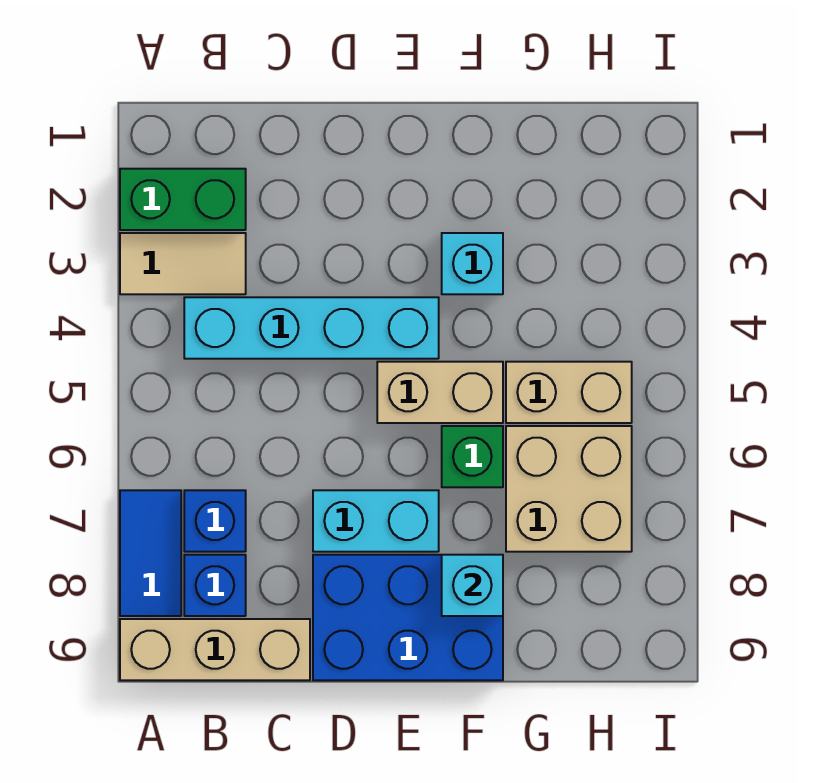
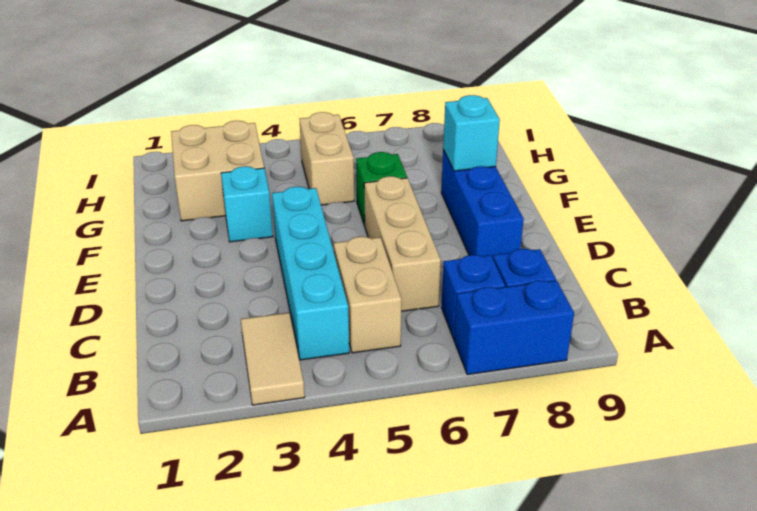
green 1x2 brick [120,169,246,230] -> none
blue 1x2 tile [120,490,181,616] -> blue 1x2 brick [454,281,574,375]
tan 1x3 brick [120,619,310,680] -> tan 1x3 brick moved to [364,176,441,311]
cyan 1x2 brick [313,490,439,552] -> none
blue 2x3 brick [313,555,503,680] -> blue 1x3 brick [441,150,524,258]
tan 1x2 brick [377,362,503,423] -> tan 1x2 brick moved to [334,237,401,353]
tan 2x2 brick [506,426,632,552] -> tan 2x2 brick moved to [171,121,264,221]

